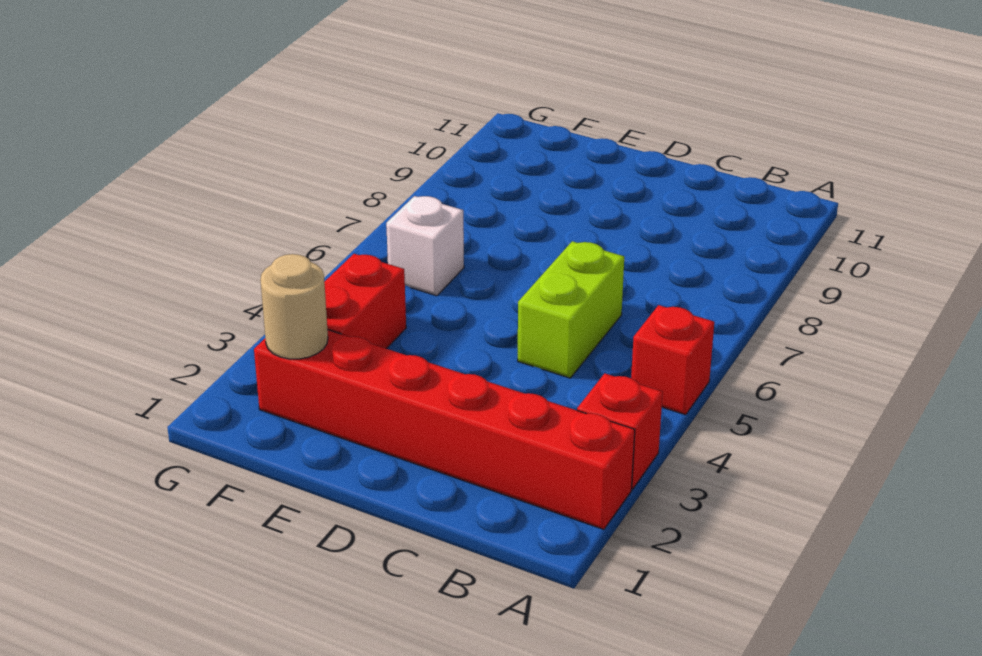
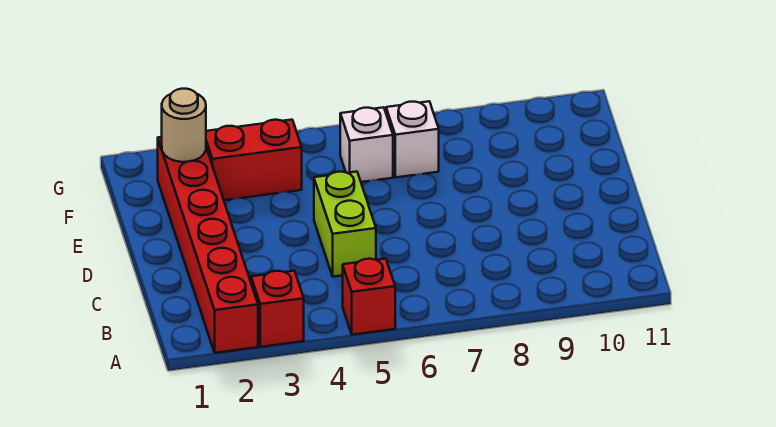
lime 1x2 brick [518,241,624,378] -> lime 1x2 brick turned to [314,172,376,277]
none -> white 1x1 brick [386,101,439,177]

